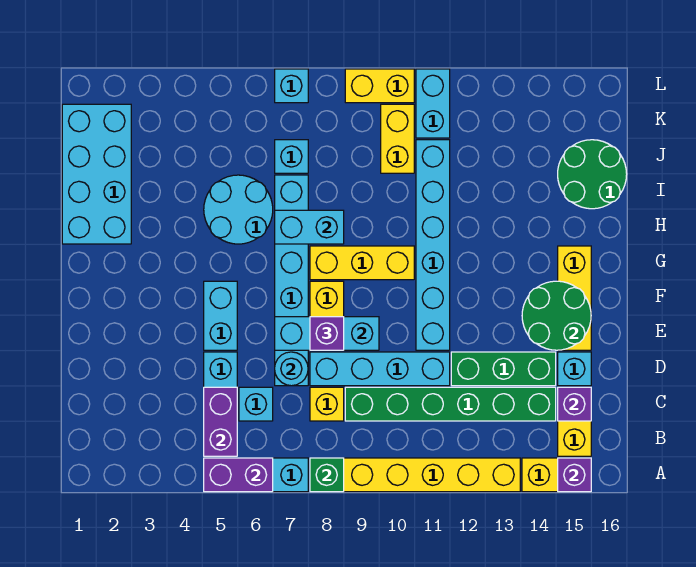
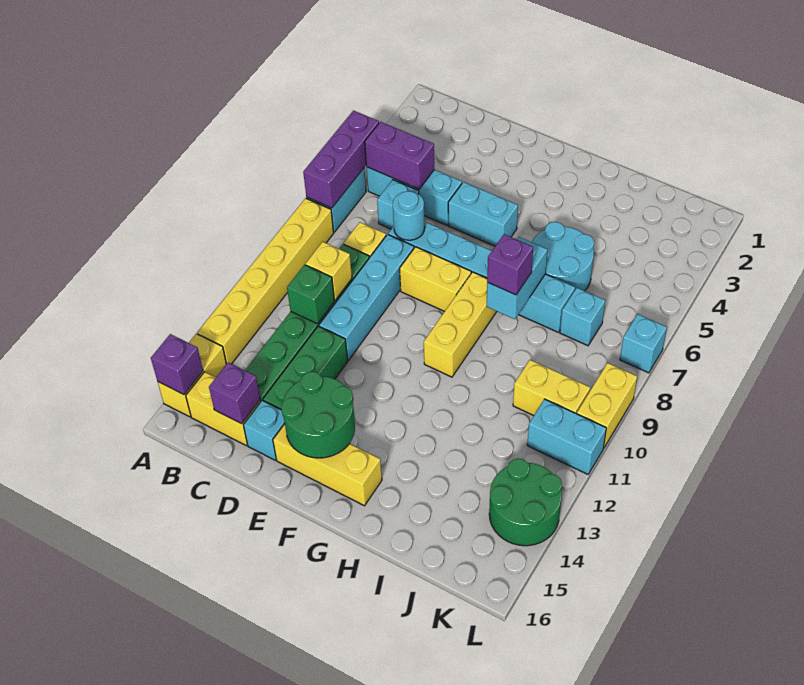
purple 1x2 brick [204,458,273,492] -> purple 1x3 brick [303,111,379,208]
green 1x1 brick [310,458,344,492] -> green 1x1 brick moved to [287,265,334,324]
none -> yellow 1x1 brick [306,242,352,300]
cyan 1x3 brick [275,317,379,350] -> none
purple 1x1 brick [310,317,344,350] -> purple 1x1 brick moved to [487,234,533,295]
cyan 1x6 brick [416,140,450,350] -> none
cyan 2x4 brick [62,104,131,244] -> none
green 2x2 round brick [558,140,627,209] -> green 2x2 round brick moved to [489,458,562,546]

